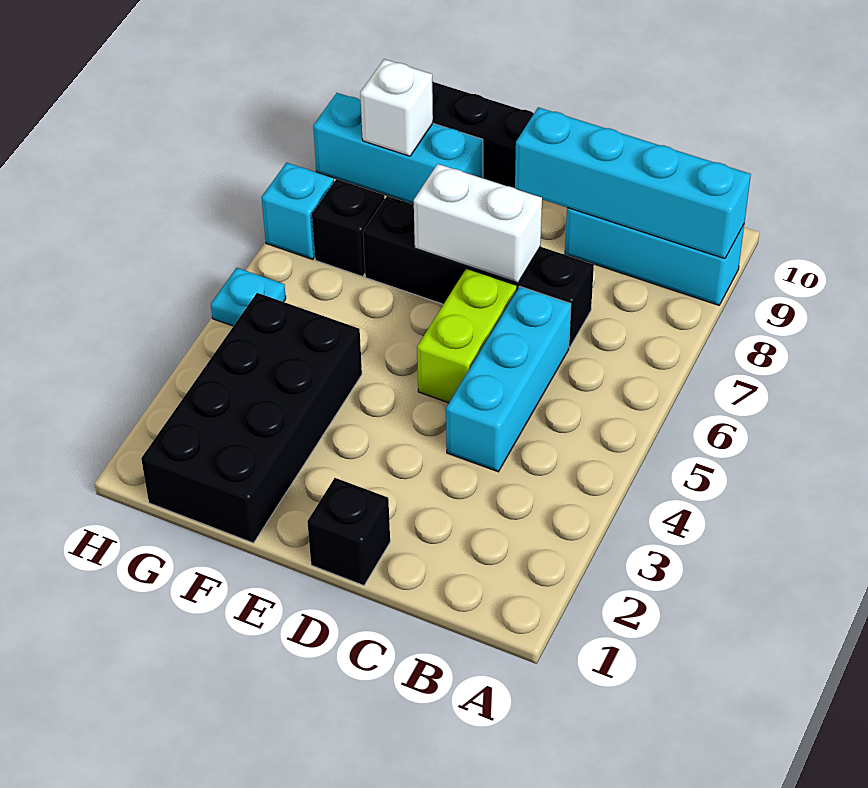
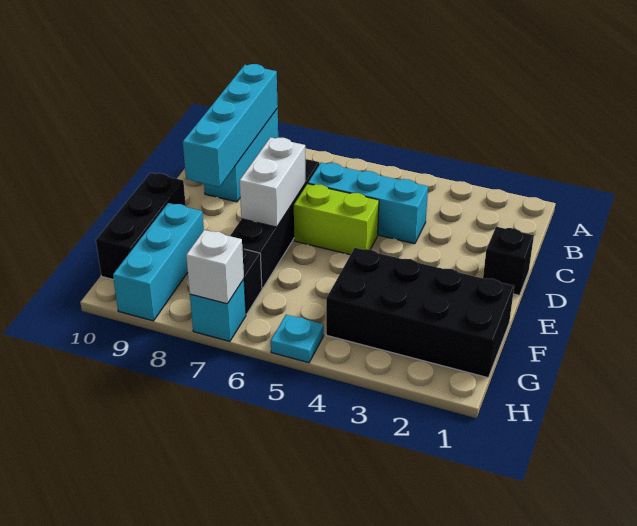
white 1x1 brick [360,59,433,156] -> white 1x1 brick moved to [186,230,244,304]

